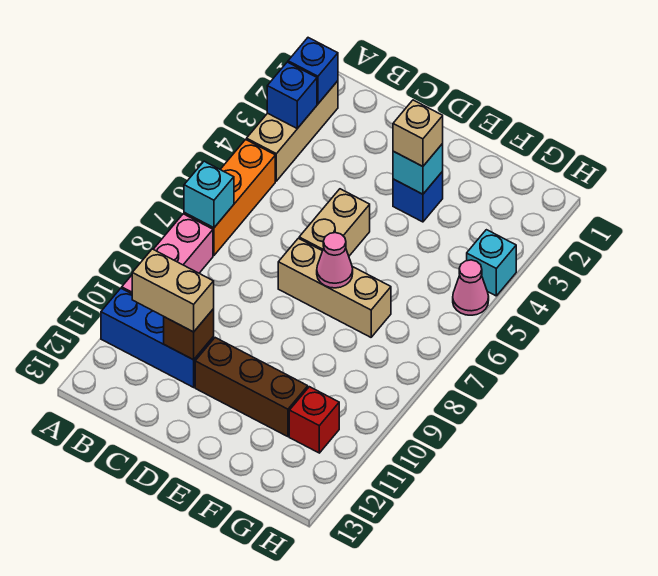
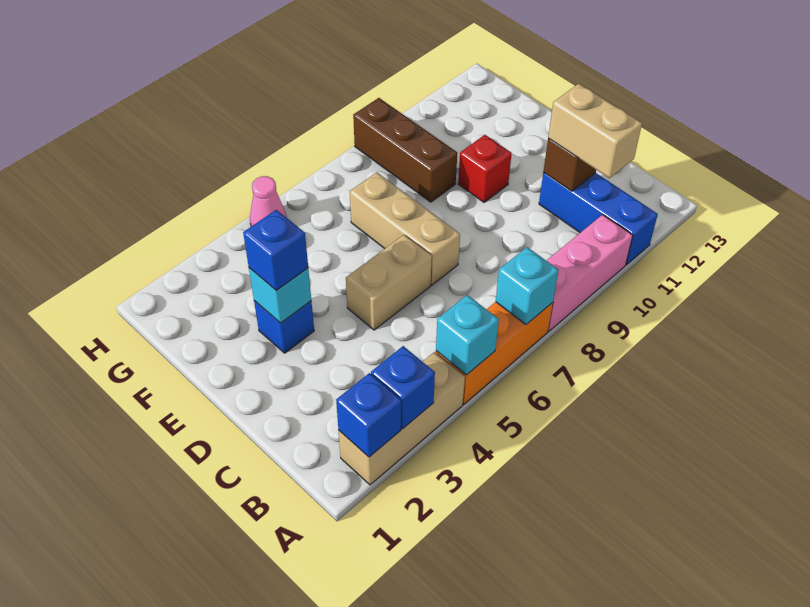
brown 1x3 brick [195,338,308,437] -> brown 1x3 brick moved to [353,98,457,202]
tan 1x1 brick [393,100,443,166] -> blue 1x1 brick [243,210,308,291]
pink 1x1 cone [317,233,353,288] -> none
red 1x1 brick [289,387,339,453] -> red 1x1 brick moved to [458,135,512,202]
cyan 1x1 brick [467,230,516,296] -> cyan 1x1 brick moved to [436,295,499,375]

